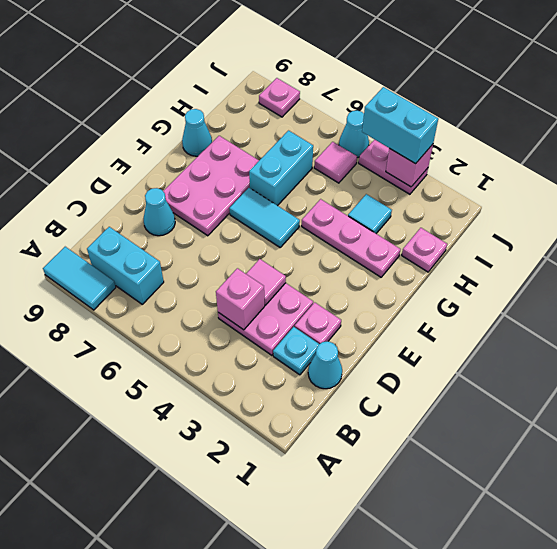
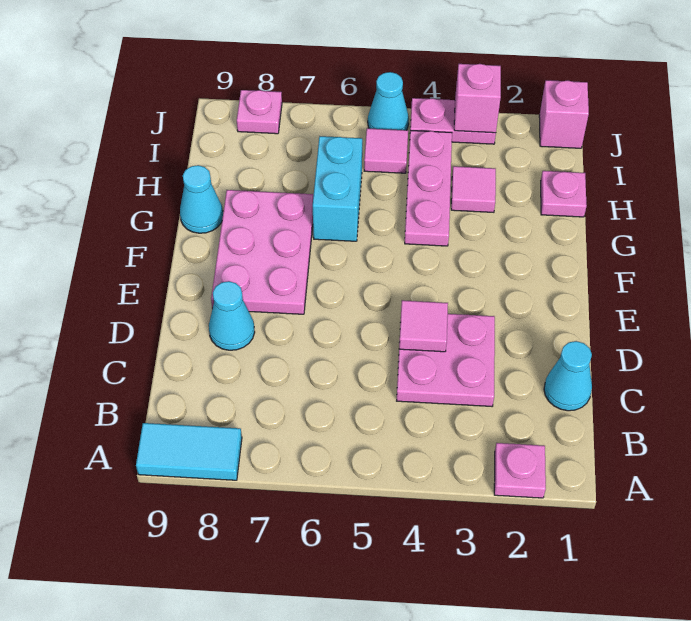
cyan 1x2 brick [87,227,164,304] -> none
cyan 1x1 plate [273,327,319,375] -> none
pink 1x1 brick [216,268,265,330] -> pink 1x1 brick moved to [539,80,589,148]
pink 1x1 plate [295,302,341,344] -> pink 1x1 plate moved to [494,443,546,498]
cyan 1x2 tile [229,188,300,247] -> none
pink 1x3 plate [302,199,401,277] -> pink 1x3 plate turned to [405,130,452,246]
cyan 1x1 tile [348,194,392,233] -> pink 1x1 tile [451,166,496,212]
cyan 1x2 brick [362,87,438,164] -> none

